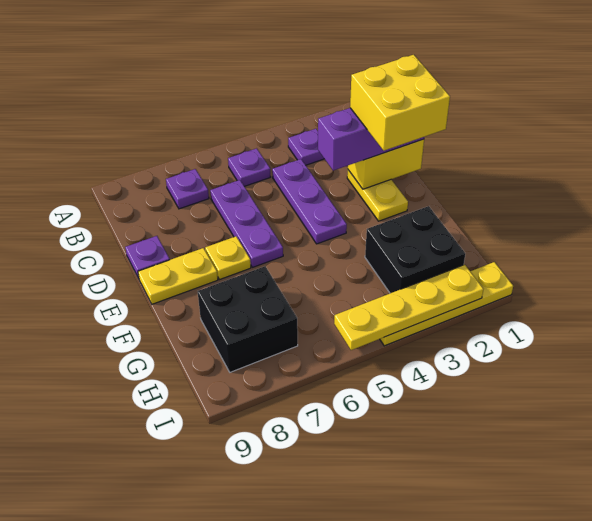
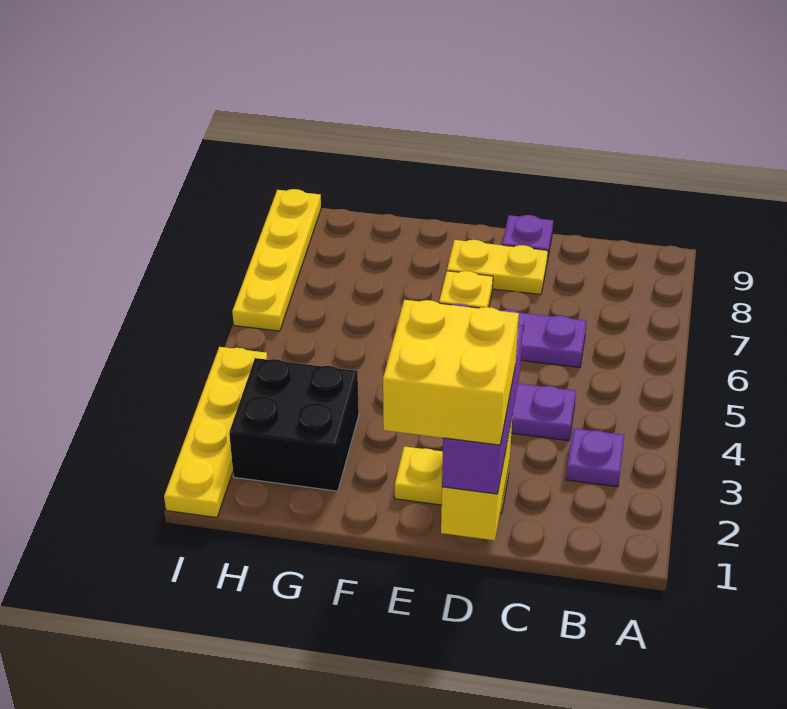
purple 1x1 plate [228,148,270,186] -> none
purple 1x1 plate [166,169,209,209] -> none
yellow 1x2 plate [138,248,218,304] -> yellow 1x2 plate turned to [447,240,548,295]
black 2x2 brick [198,266,298,372] -> none
yellow 1x4 plate [334,265,483,350] -> yellow 1x4 plate moved to [232,189,321,331]

